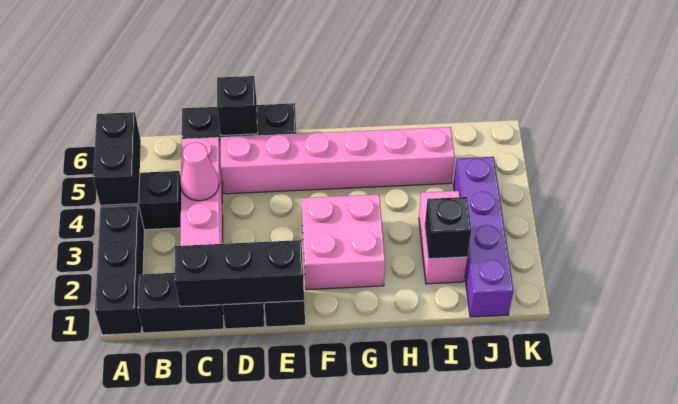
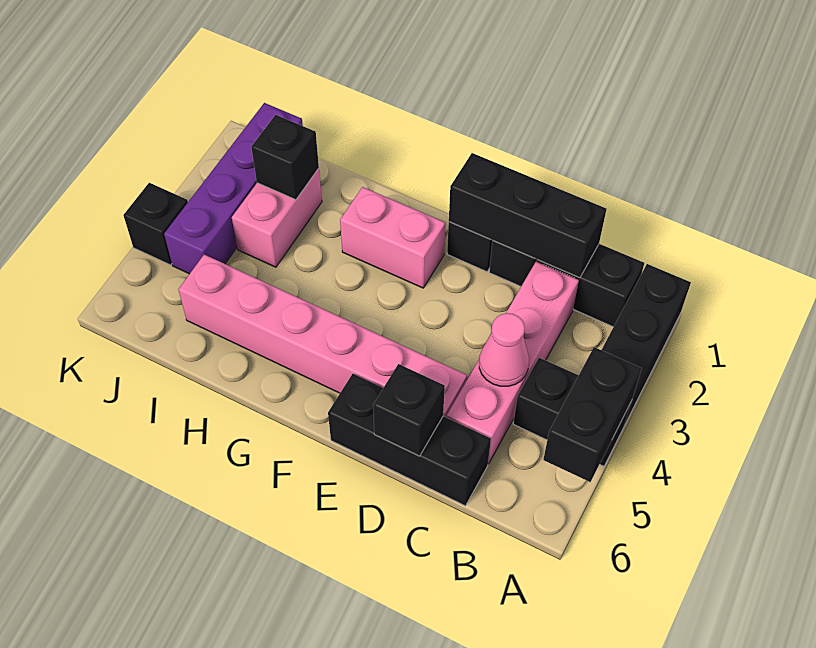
pink 2x2 brick [301,194,385,290] -> pink 1x2 brick [340,187,445,288]
none -> black 1x1 brick [123,183,188,265]

